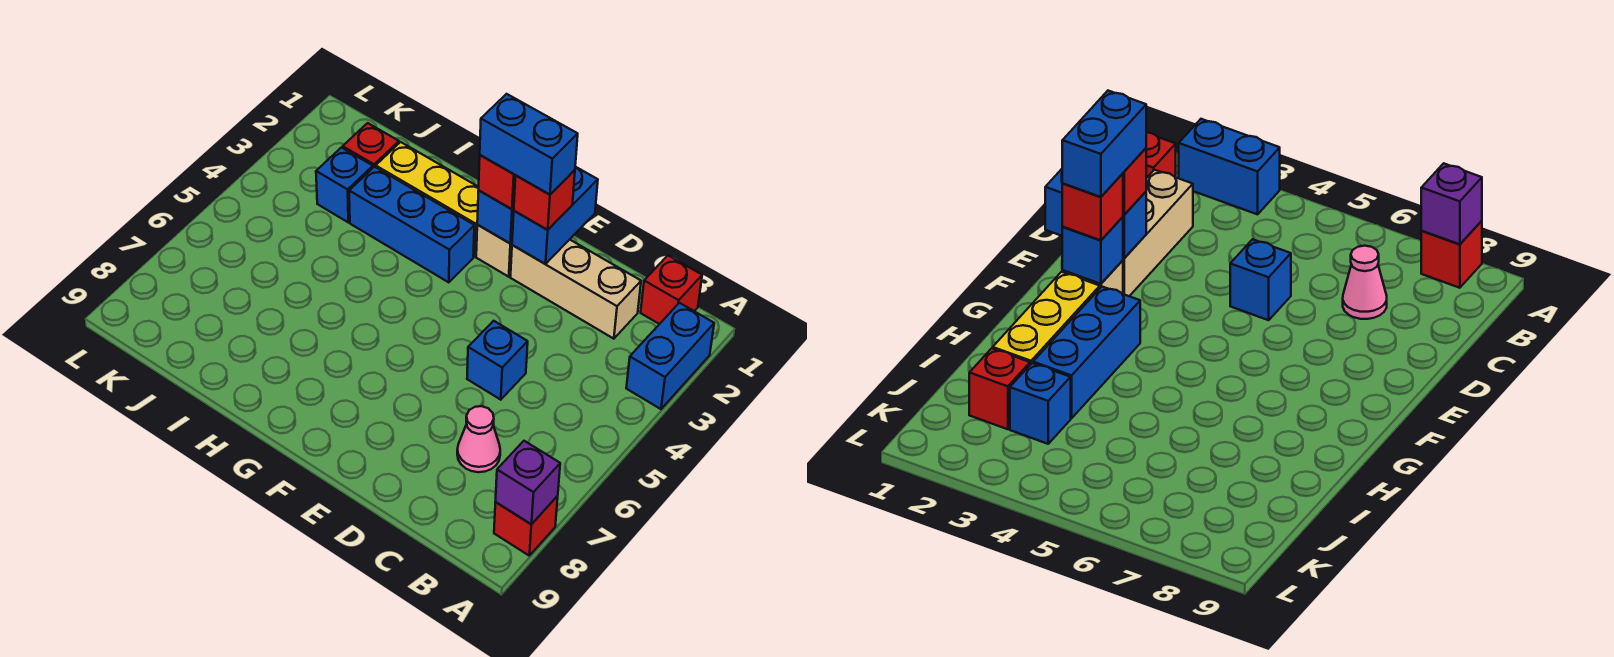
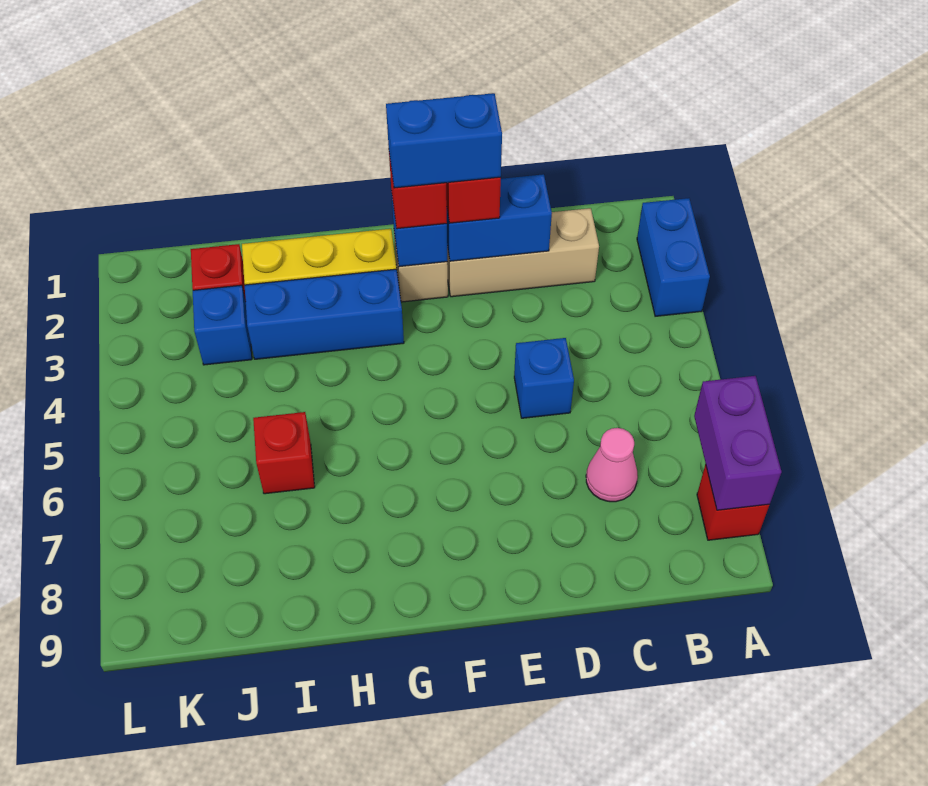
purple 1x1 brick [496,441,560,524] -> purple 1x2 brick [694,376,782,510]
red 1x1 brick [641,256,702,324] -> red 1x1 brick moved to [253,412,315,494]
blue 1x2 brick [512,167,598,264] -> blue 1x2 brick turned to [447,174,552,261]

